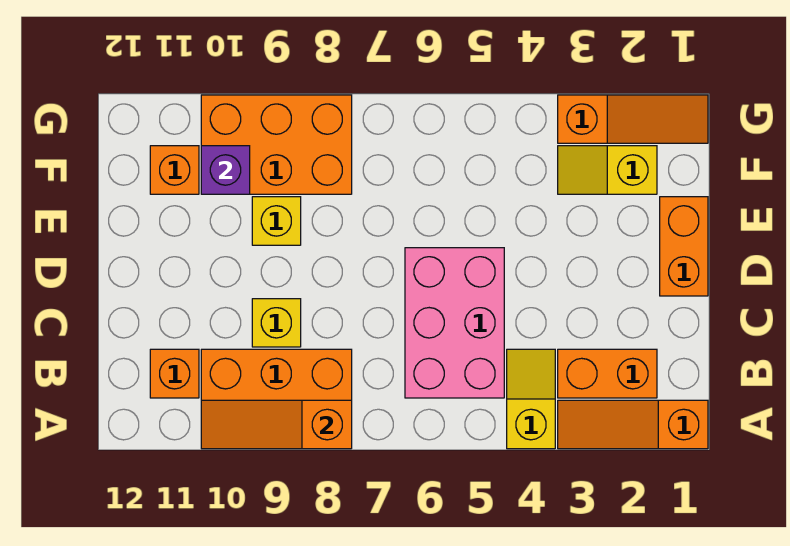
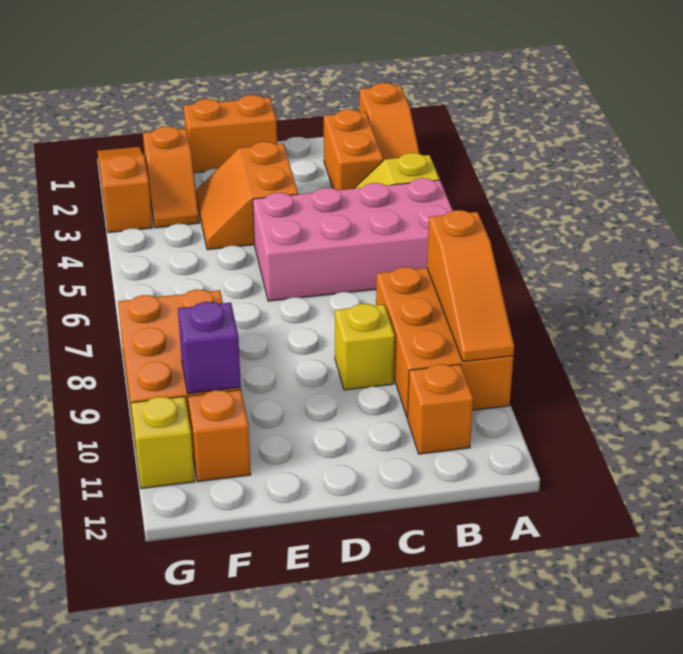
pink 2x3 brick [405,248,504,398] -> pink 2x4 brick [253,178,453,301]
none -> orange 2x2 slope [196,142,298,250]
yellow 1x1 brick [252,197,301,245] -> yellow 1x1 brick moved to [131,396,195,489]
yellow 1x2 slope [558,146,657,194] -> orange 1x2 slope [143,126,199,228]

